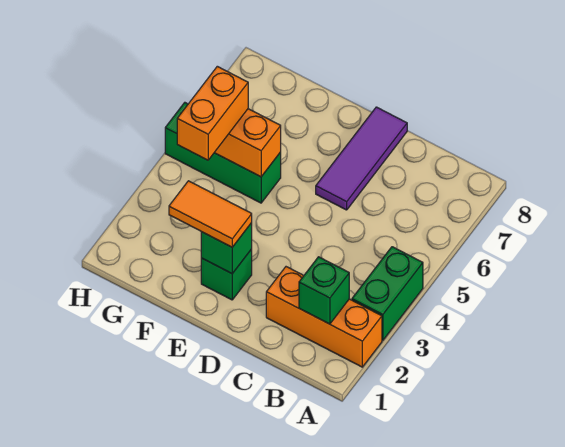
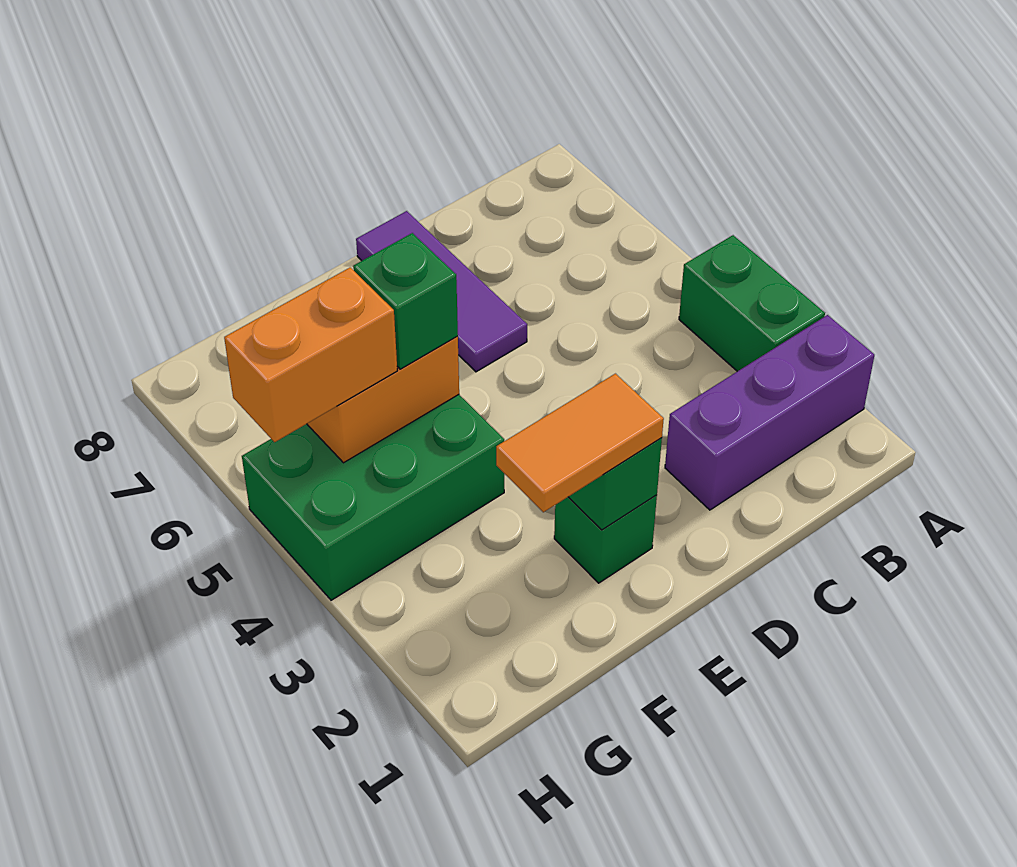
orange 1x3 brick [266,267,382,367] -> purple 1x3 brick [665,315,874,510]
green 1x1 brick [299,257,349,324] -> green 1x1 brick moved to [353,233,458,369]
green 1x3 brick [165,103,281,203] -> green 2x3 brick [242,395,504,600]
orange 1x2 brick [177,66,248,160] -> orange 1x2 brick turned to [224,268,397,442]

